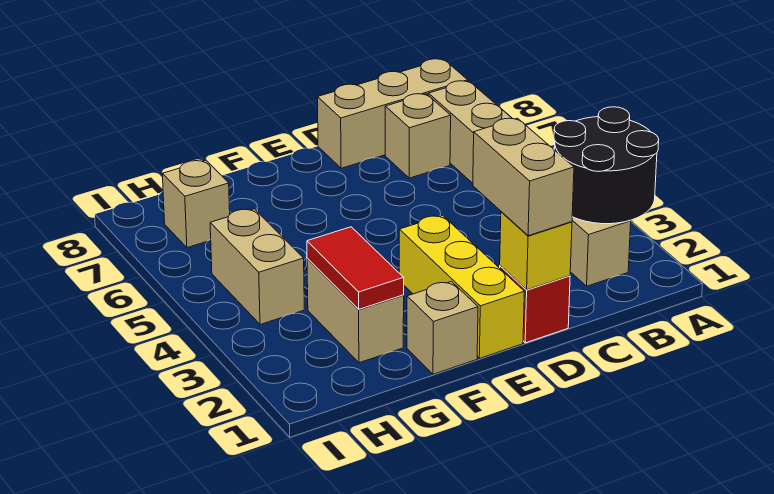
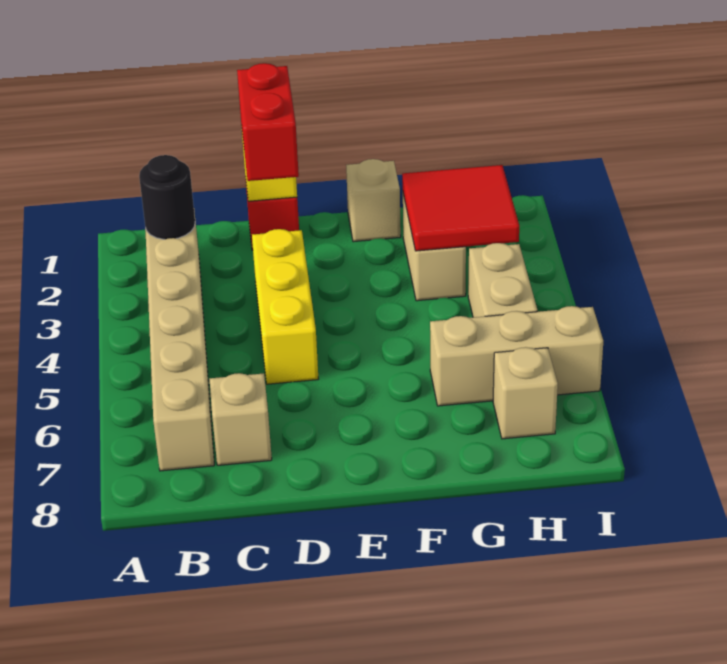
black 2x2 round brick [554,107,659,224] -> black 1x1 round brick [139,155,195,239]
tan 1x3 brick [318,59,468,168] -> tan 1x3 brick moved to [430,306,603,406]
tan 1x2 brick [473,118,574,236] -> red 1x2 brick [237,63,299,181]
yellow 1x3 brick [399,215,524,359] -> yellow 1x3 brick moved to [252,229,318,384]
red 1x2 tile [307,227,404,309] -> red 2x2 tile [402,165,519,251]

